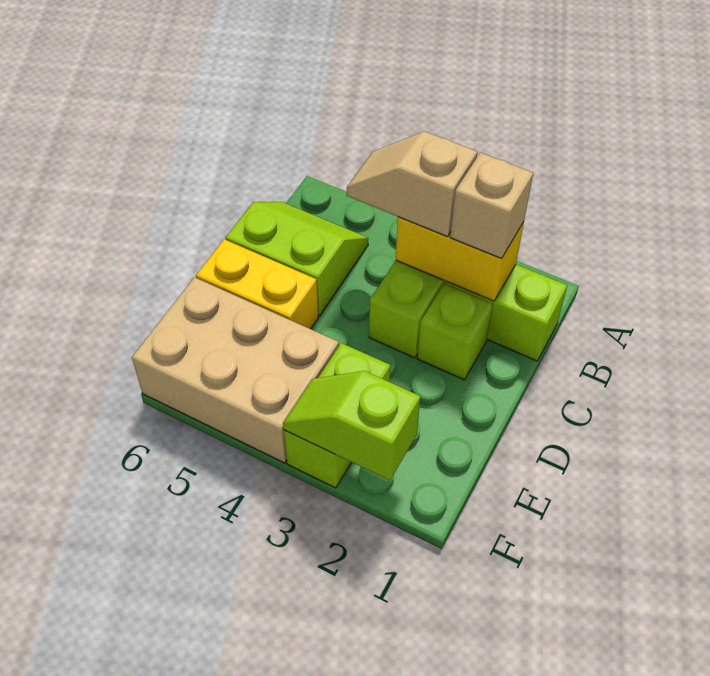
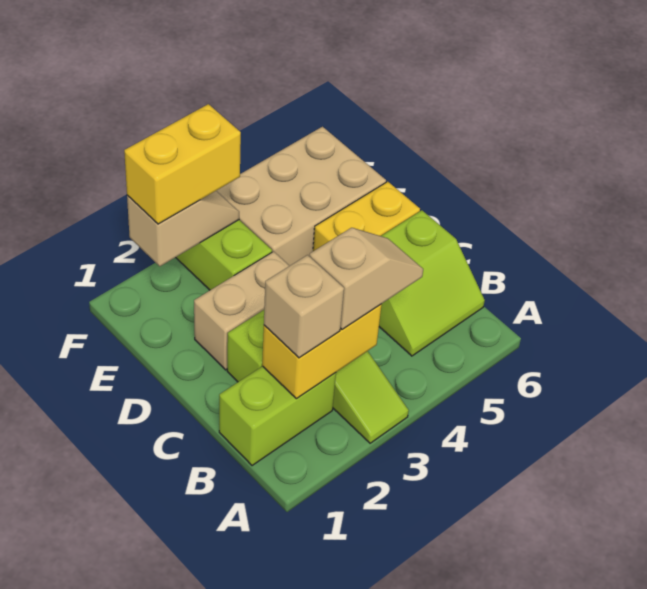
none -> tan 1x2 brick [194,251,289,370]
lime 1x2 slope [283,371,420,480] -> tan 1x2 slope [127,191,239,266]
none -> yellow 1x2 brick [124,104,241,224]

